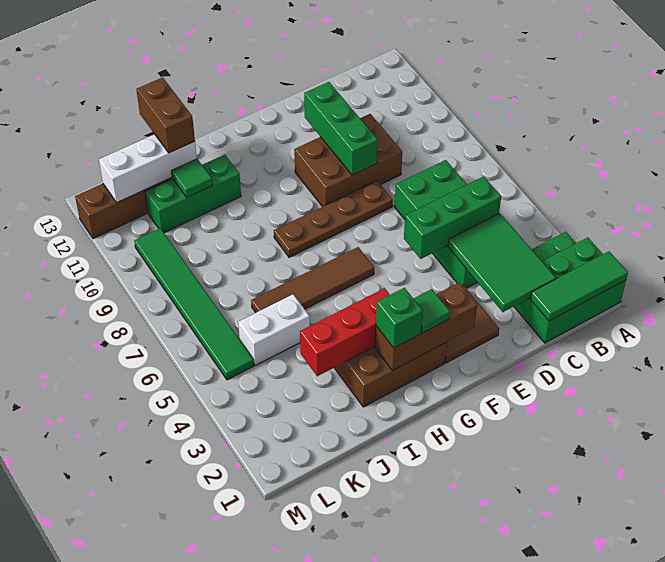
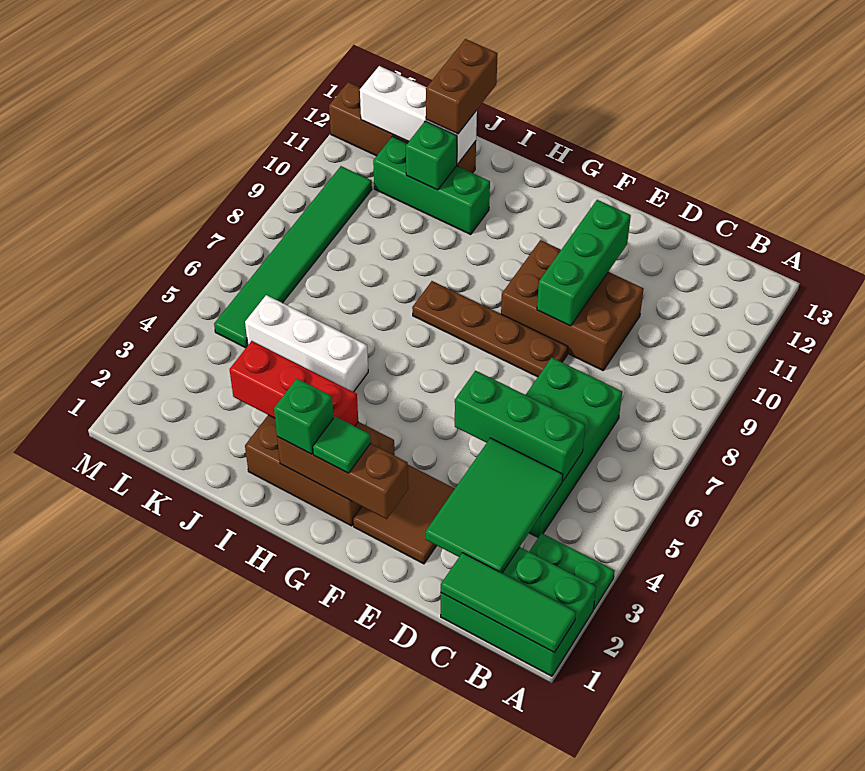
brown 1x4 tile [251,247,374,313] -> none
white 1x2 brick [238,294,310,365] -> white 1x3 brick [245,295,368,392]
green 1x1 tile [172,159,213,197] -> green 1x1 brick [406,121,457,190]

